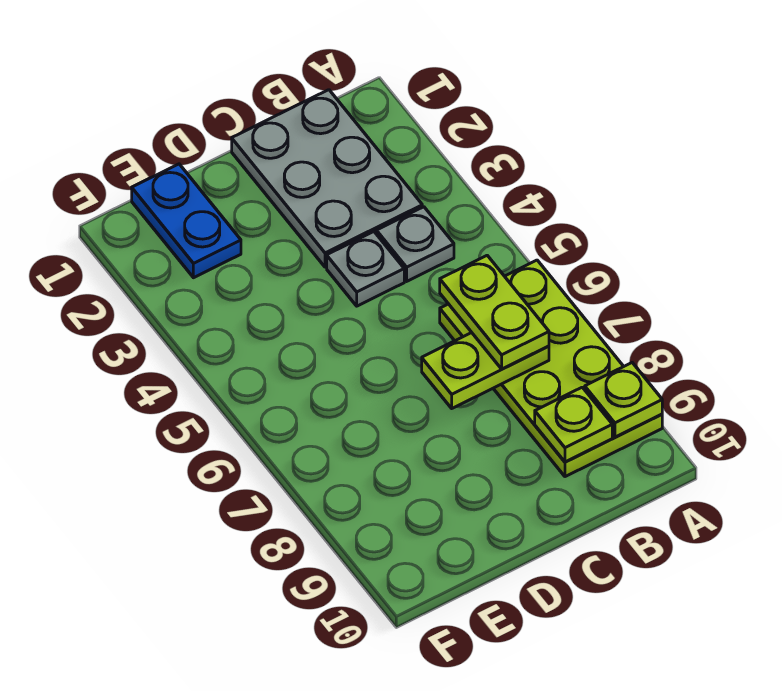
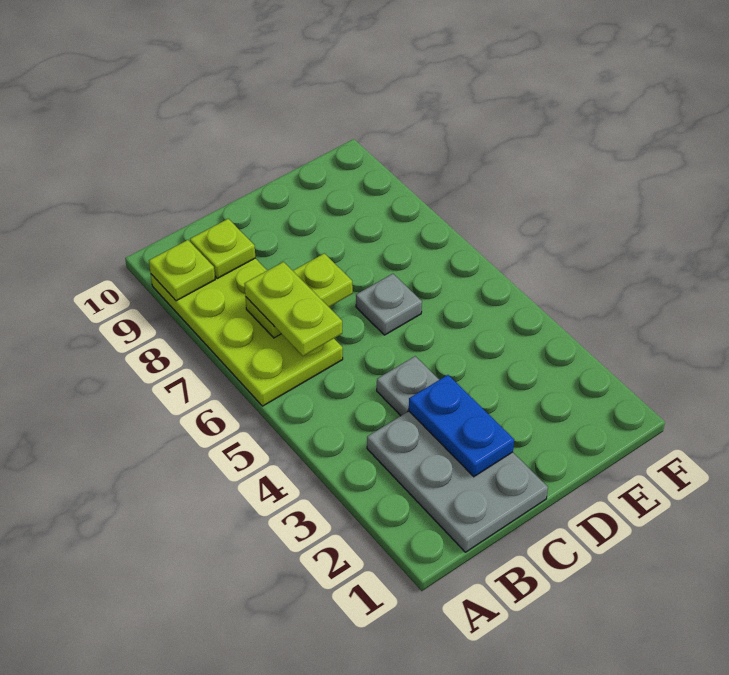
grey 1x1 plate [376,207,454,281] -> grey 1x1 plate moved to [356,274,422,335]
blue 1x2 plate [132,164,241,278] -> blue 1x2 plate moved to [409,375,514,477]

